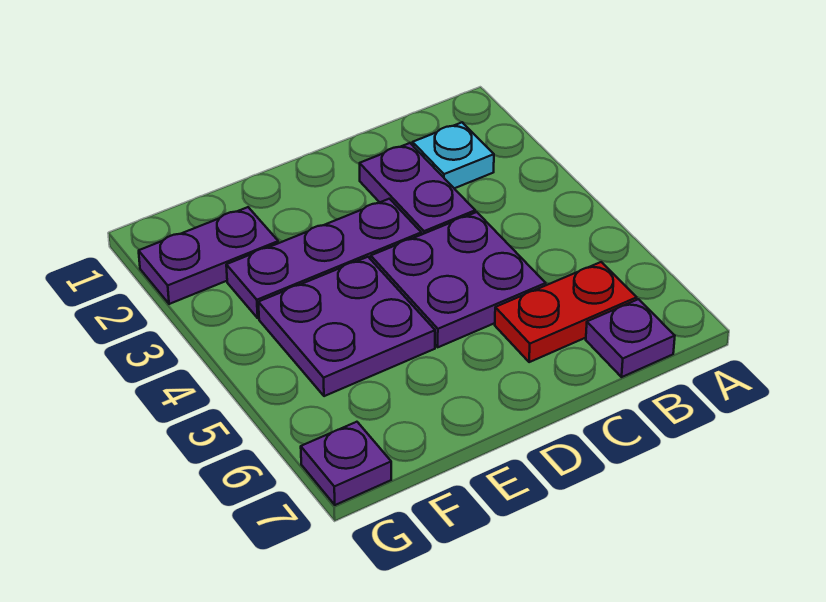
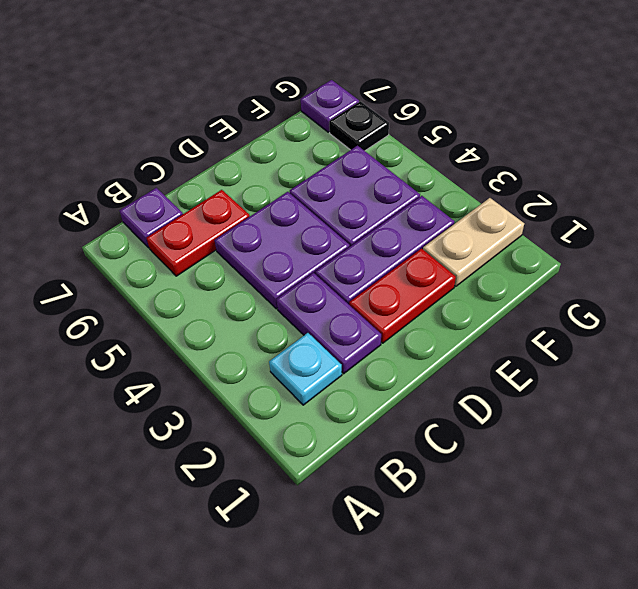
none -> red 1x2 plate [349,249,456,343]
purple 1x2 plate [139,207,278,304] -> tan 1x2 plate [423,198,524,286]
none -> black 1x1 plate [329,101,389,151]

